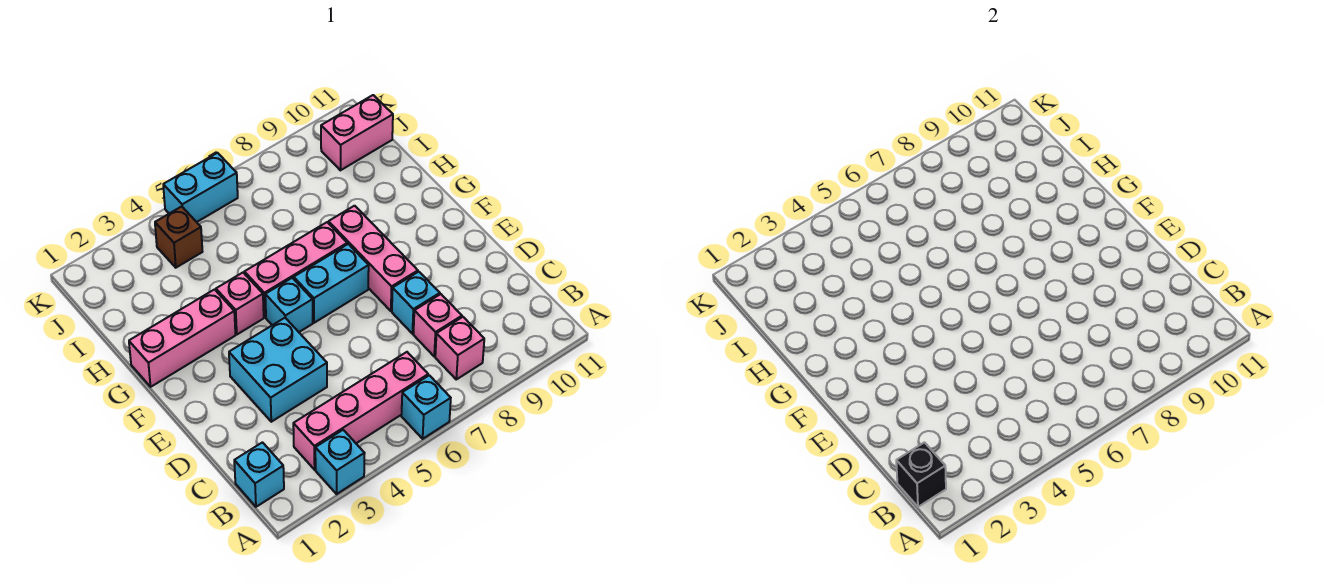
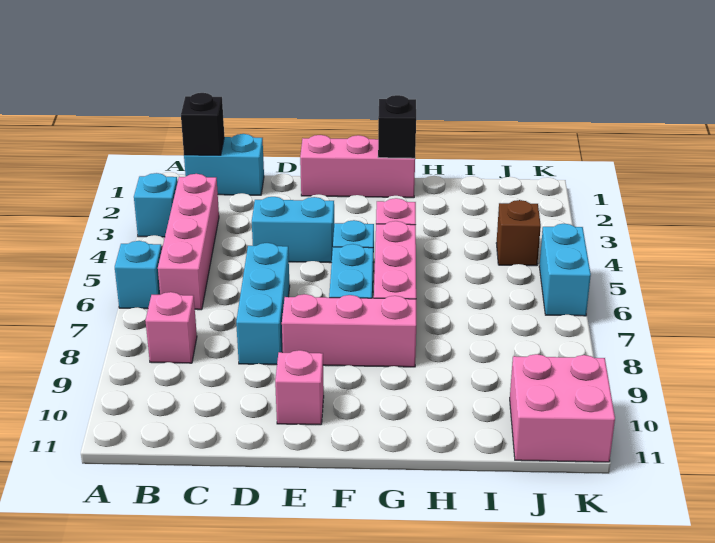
cyan 1x1 brick [234,442,284,507] -> cyan 1x2 brick [184,134,264,195]
pink 1x1 brick [413,294,462,356] -> pink 1x1 brick moved to [275,350,324,425]
cyan 2x2 brick [229,318,327,422] -> cyan 1x2 brick [252,197,334,263]
cyan 1x1 brick [392,272,440,334] -> cyan 1x3 brick [236,243,290,365]
pink 1x3 brick [129,290,235,387] -> pink 1x3 brick turned to [300,135,415,198]
none -> black 1x1 brick [378,95,416,158]
pink 1x2 brick [321,95,393,170] -> pink 2x2 brick [510,354,615,462]

